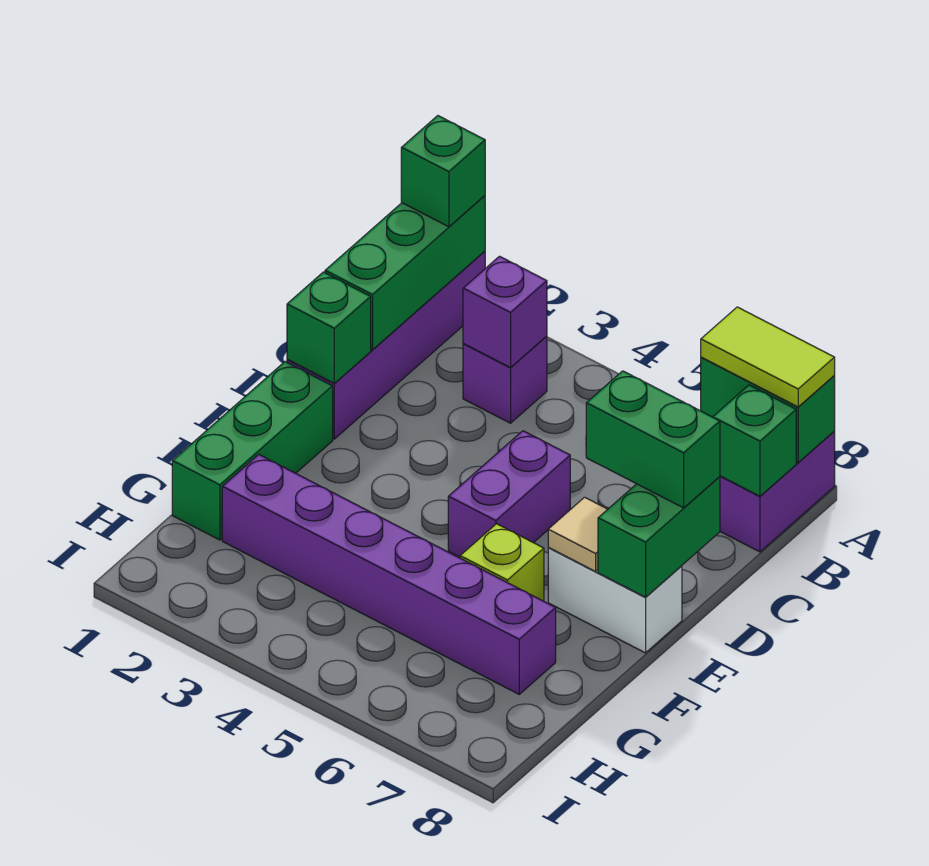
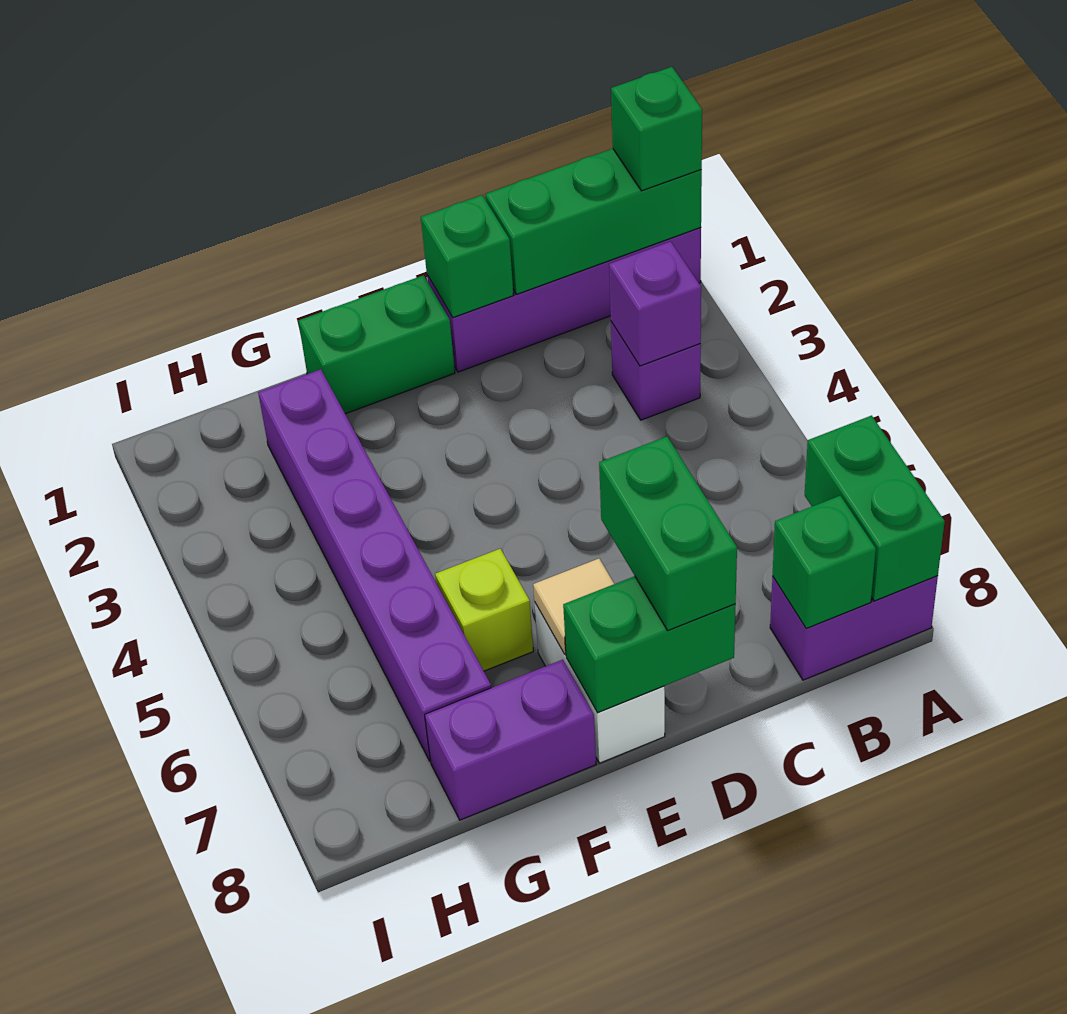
lime 1x2 tile [701,307,835,407] -> none
purple 1x2 brick [448,431,570,557] -> purple 1x2 brick moved to [425,660,596,820]
green 1x3 brick [172,361,333,540] -> green 1x2 brick [298,275,455,414]

